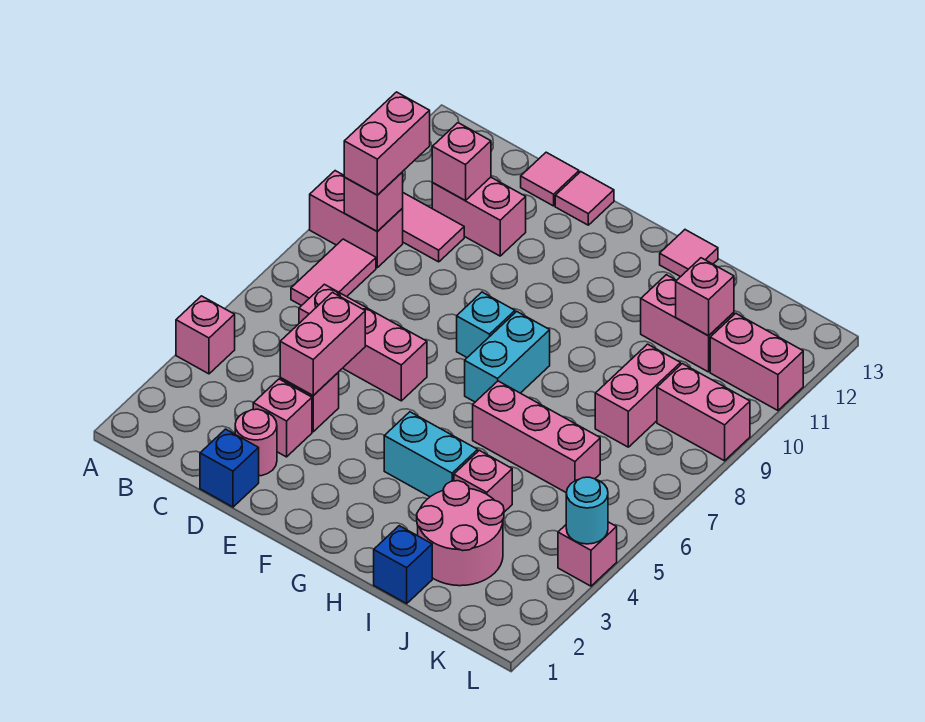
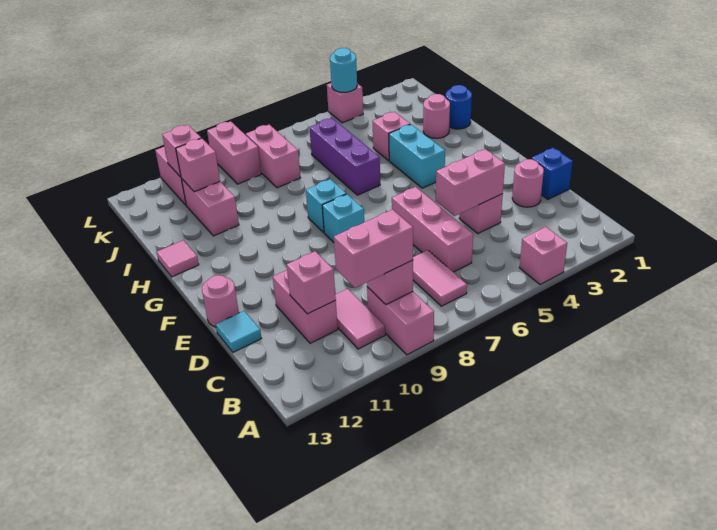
pink 1x2 tile [291,239,376,306] -> pink 1x2 tile turned to [413,250,467,306]
pink 1x1 brick [253,379,312,457] -> pink 1x1 brick moved to [162,125,201,177]
pink 1x1 tile [521,152,579,206] -> cyan 1x1 tile [216,311,262,352]
pink 1x1 tile [555,172,614,225] -> pink 1x1 round brick [202,275,239,327]
cyan 1x2 brick [465,311,550,402] -> cyan 1x1 brick [306,179,346,232]
pink 1x3 brick [473,381,600,492] -> purple 1x3 brick [309,118,380,195]
blue 1x1 brick [374,526,432,603] -> blue 1x1 round brick [446,85,472,129]
pink 2x2 round brick [417,481,504,586] -> pink 1x1 round brick [423,94,450,138]
pink 1x2 brick [595,344,681,447] -> pink 1x2 brick turned to [246,125,300,188]

